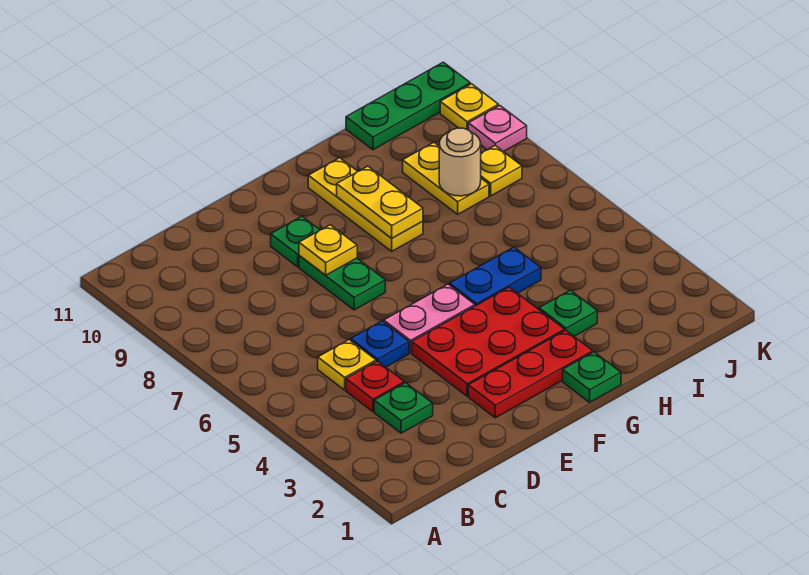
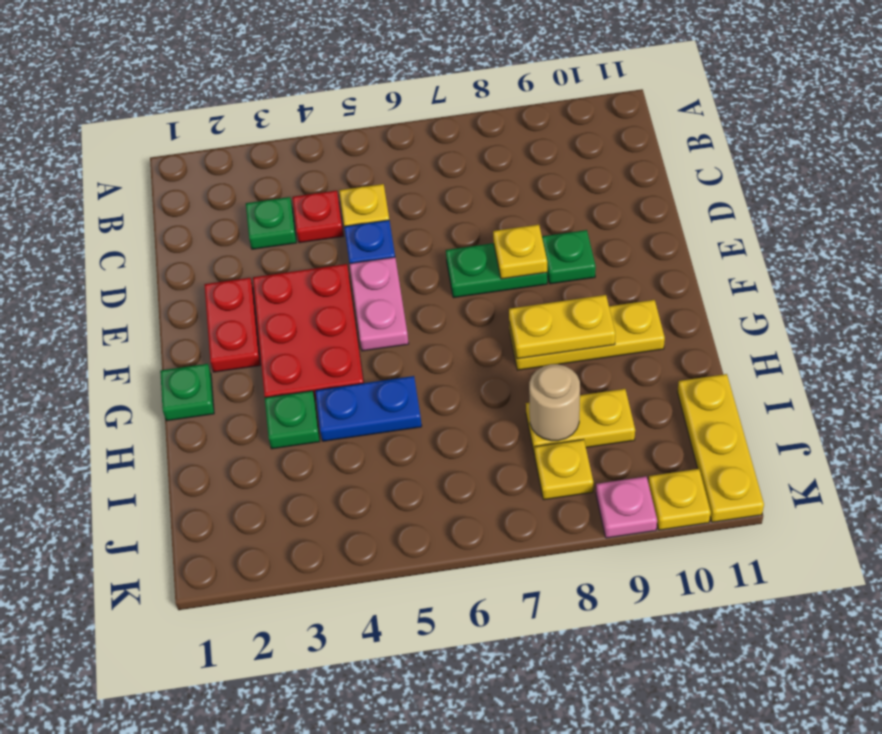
red 1x3 plate [468,330,593,418] -> red 1x2 plate [204,278,261,372]
blue 1x2 plate [450,247,541,306] -> blue 1x2 plate turned to [316,376,422,441]
green 1x3 plate [346,62,470,150] -> yellow 1x3 plate [678,374,764,522]

